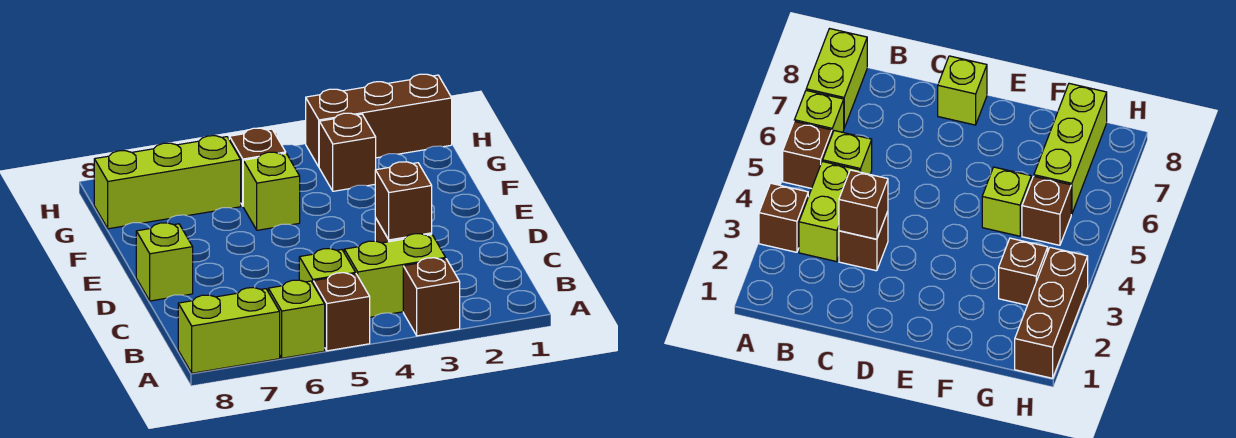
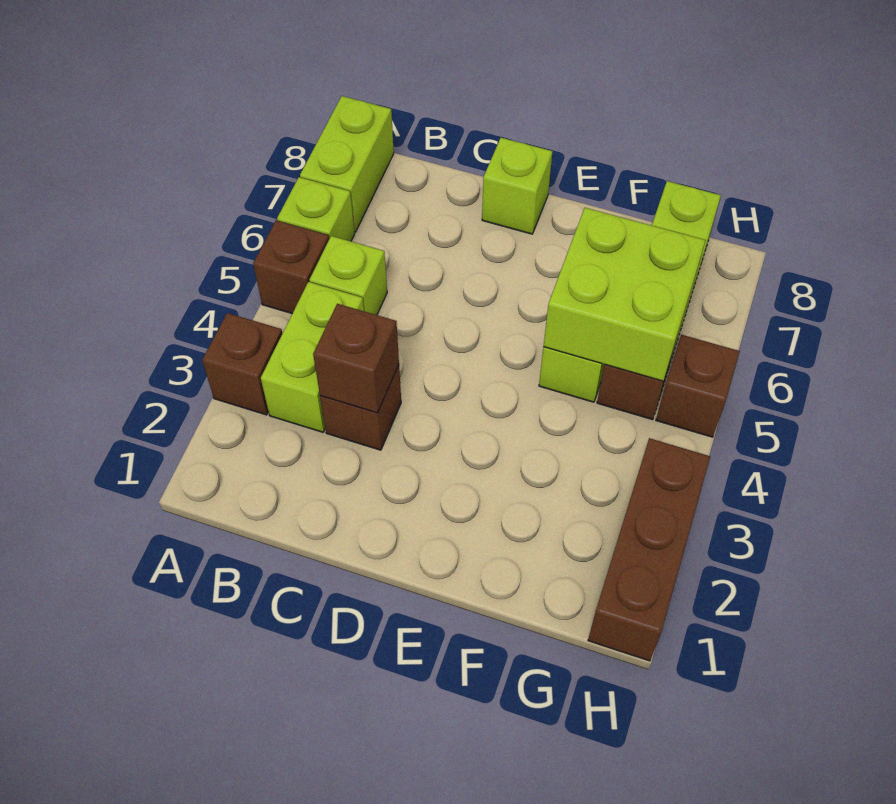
none -> lime 2x2 brick [544,208,706,381]
brown 1x1 brick [319,113,376,191] -> brown 1x1 brick moved to [656,335,740,437]

